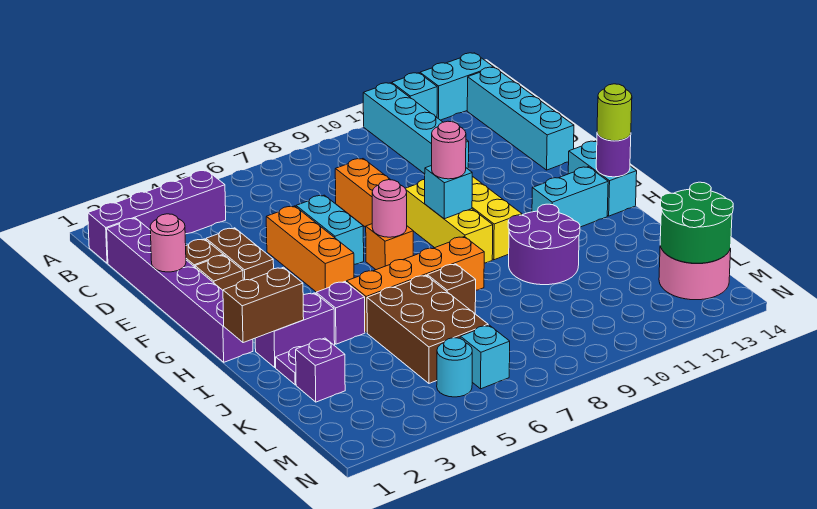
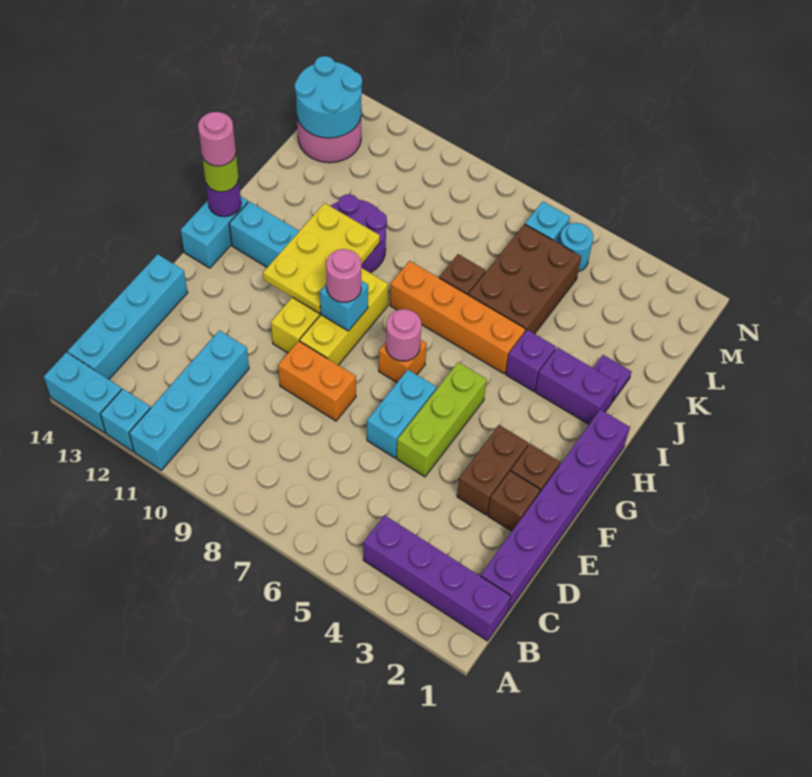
orange 1x2 brick [335,159,391,227] -> orange 1x2 brick turned to [278,341,356,421]
pink 1x1 round brick [150,214,186,272] -> pink 1x1 round brick moved to [198,112,236,166]
orange 1x3 brick [266,206,354,292] -> lime 1x3 brick [397,362,487,477]
none -> yellow 2x3 plate [263,203,380,313]
brown 1x2 brick [223,267,304,343] -> none
purple 1x1 brick [296,338,345,402] -> none
green 2x2 round brick [660,182,733,263] -> cyan 2x2 round brick [295,56,362,138]

